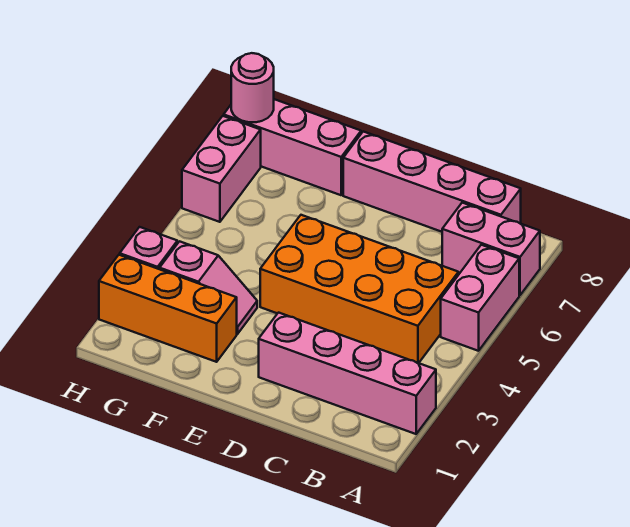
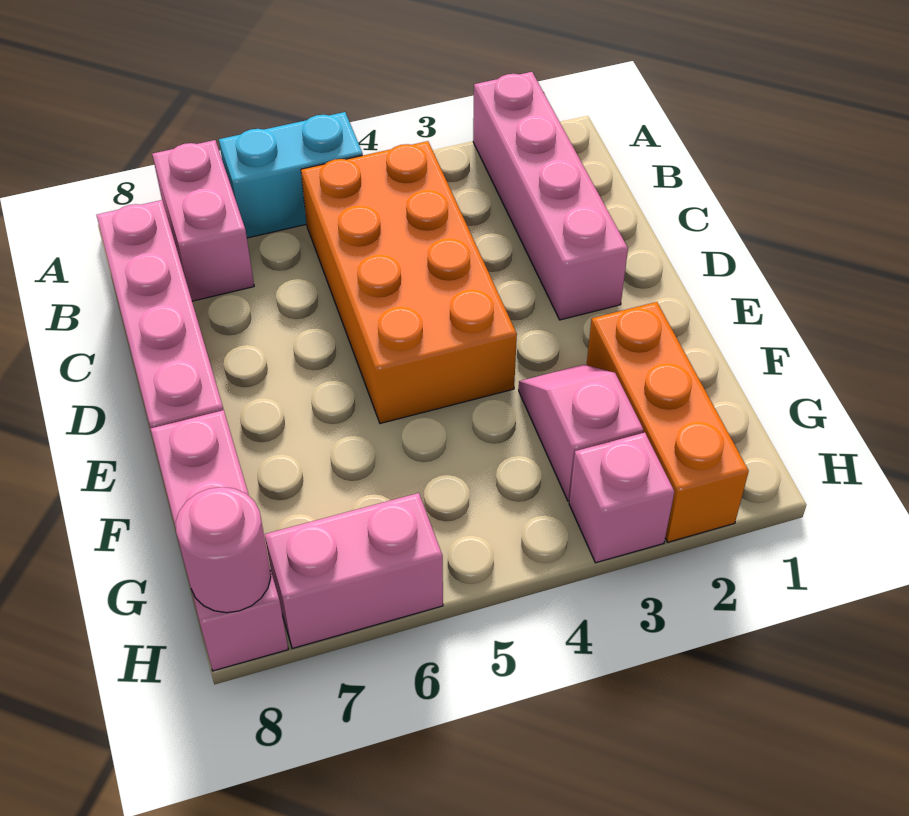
pink 1x2 brick [441,245,519,351] -> cyan 1x2 brick [219,112,363,238]

